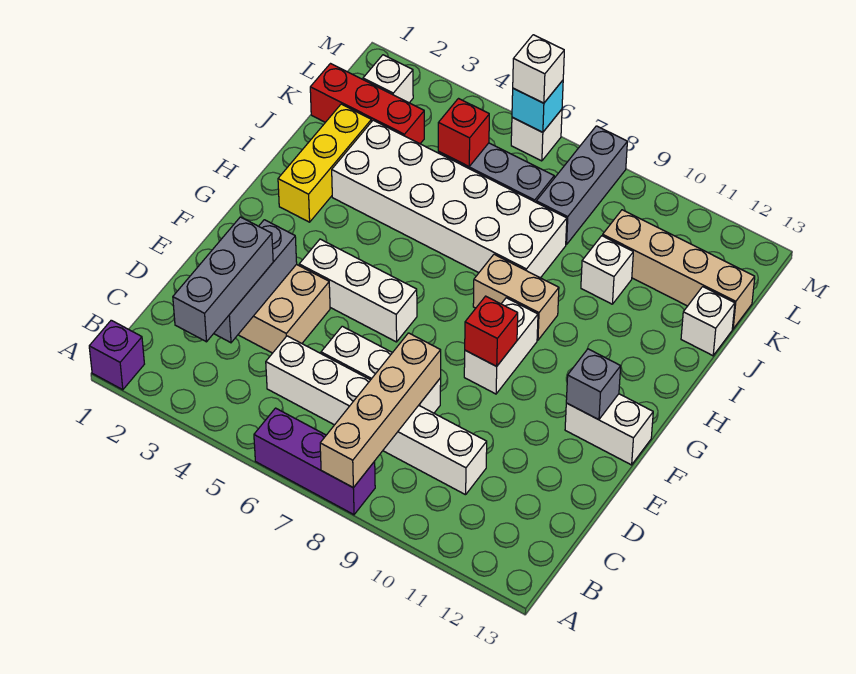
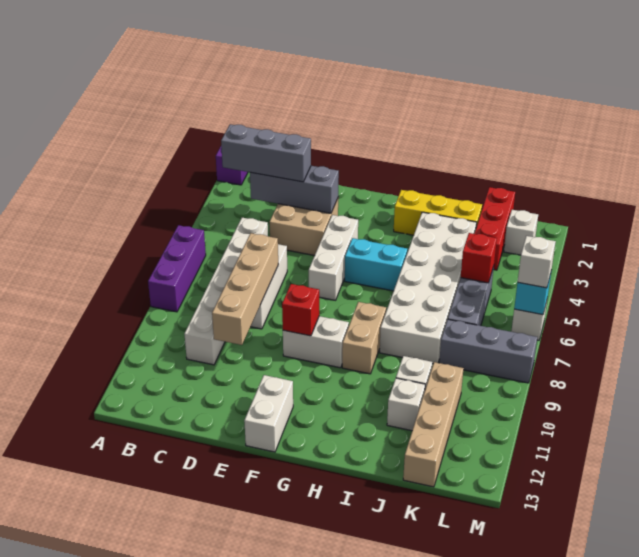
tan 1x4 brick [320,333,441,488] -> tan 1x4 brick turned to [212,233,278,345]
grey 1x1 brick [566,349,621,420] -> none
none -> cyan 1x2 brick [345,238,407,291]
white 1x1 brick [681,287,735,356] -> white 1x1 brick moved to [387,378,425,431]

